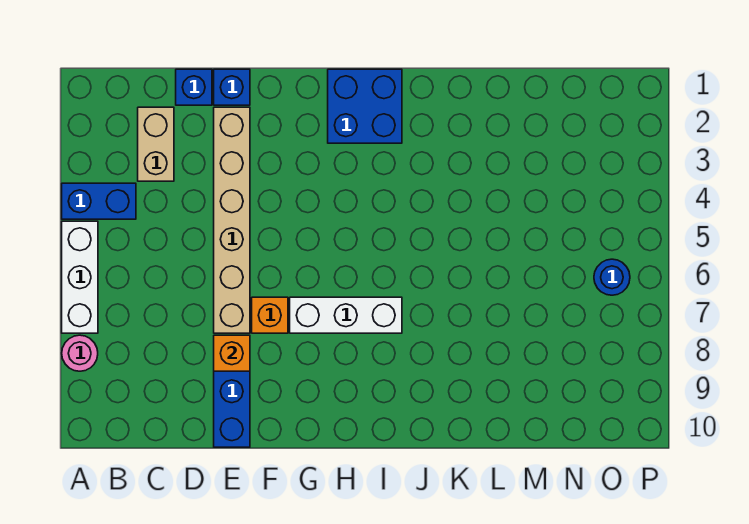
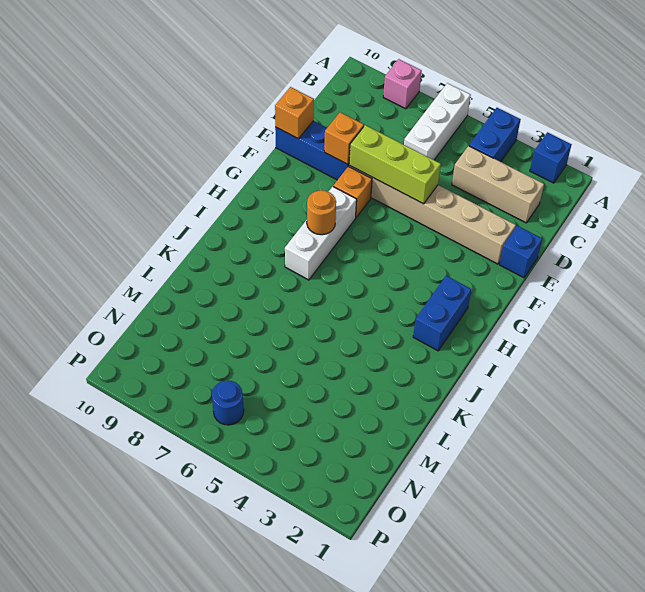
white 1x3 brick [62,221,98,333] -> white 1x3 brick turned to [404,83,471,160]
pink 1x1 round brick [62,335,98,371] -> pink 1x1 brick [383,59,422,109]
tan 1x2 brick [138,107,174,181] -> tan 1x3 brick [452,146,544,223]
blue 1x1 brick [176,69,212,105] -> blue 1x1 brick moved to [530,132,572,183]
none -> lime 1x3 brick [349,125,441,204]
none -> orange 1x1 brick [275,87,314,139]
blue 2x2 brick [328,69,402,143] -> blue 1x2 brick [413,276,471,351]
none -> orange 1x1 round brick [307,190,336,235]

